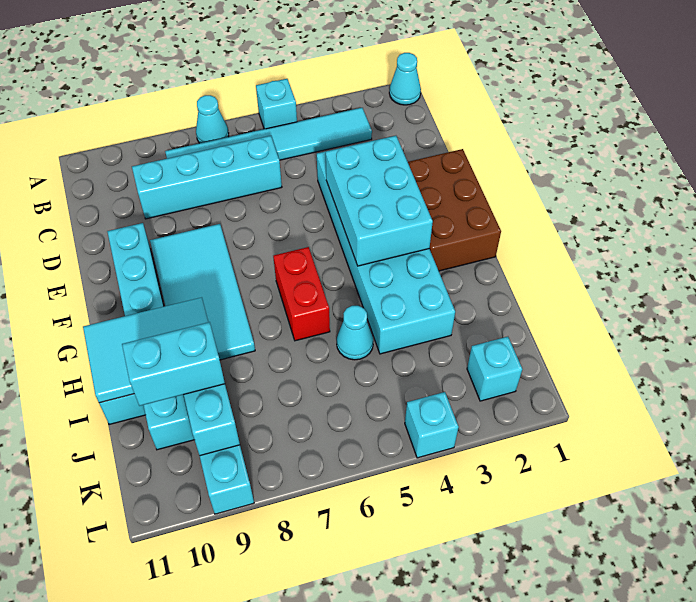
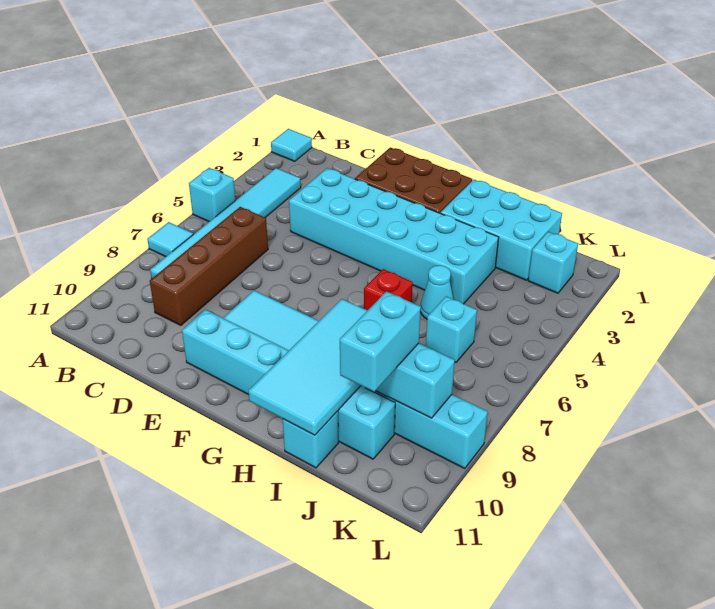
cyan 1x1 cone [389,53,421,105] -> cyan 1x1 tile [271,129,312,161]
cyan 1x1 cone [196,95,229,143] -> cyan 1x1 tile [147,222,193,257]
cyan 1x4 brick [132,136,282,219] -> brown 1x4 brick [150,207,268,325]
cyan 2x3 brick [326,136,433,266] -> cyan 2x3 brick moved to [440,180,562,280]
red 1x2 brick [273,247,330,341] -> red 1x1 brick [364,269,413,310]
cyan 2x3 tile [83,297,208,403] -> cyan 2x4 tile [248,299,368,435]
cyan 1x1 brick [405,392,459,458] -> cyan 1x1 brick moved to [426,296,477,362]

